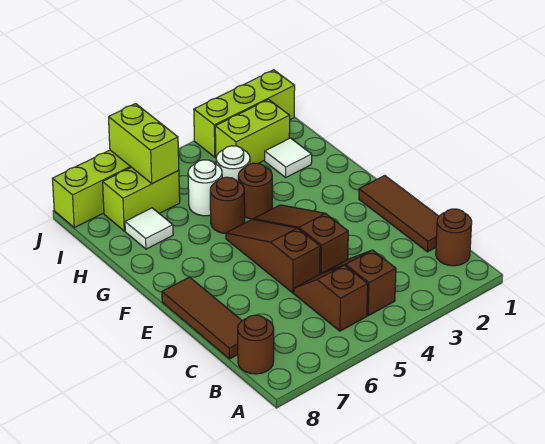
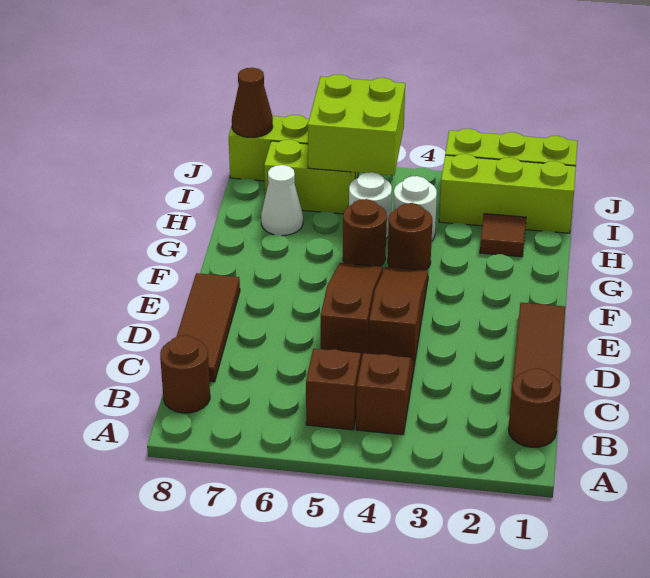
white 1x1 tile [265,138,312,177] -> brown 1x1 tile [480,214,526,257]
white 1x1 tile [125,208,173,249] -> white 1x1 cone [261,165,303,236]
lime 1x2 brick [215,99,290,164] -> lime 1x3 brick [439,154,576,233]
lime 1x2 brick [109,104,179,184] -> lime 2x2 brick [308,74,405,175]
none -> brown 1x1 cone [232,68,273,137]

